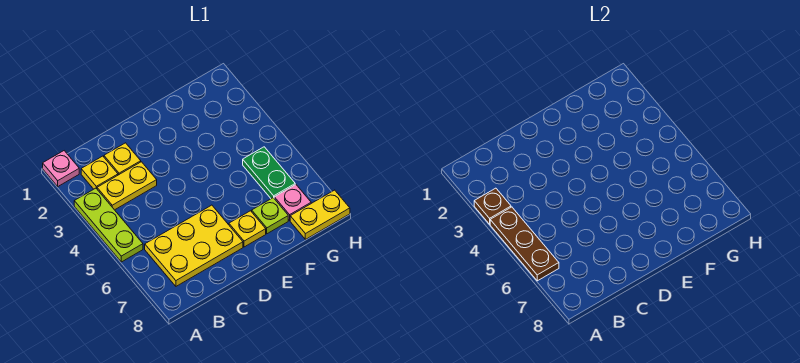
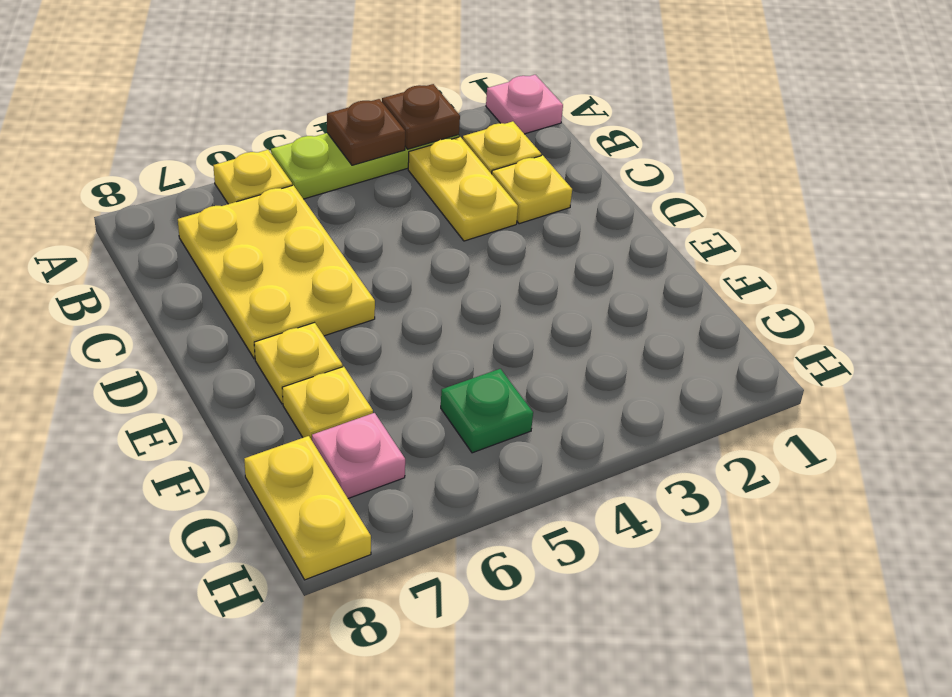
brown 1x3 plate [490,207,559,281] -> brown 1x1 plate [327,99,405,165]
none -> yellow 1x1 plate [213,150,292,204]
lime 1x1 plate [252,198,288,234] -> yellow 1x1 plate [282,367,373,440]
green 1x2 plate [243,147,295,199] -> green 1x1 plate [441,369,533,453]

